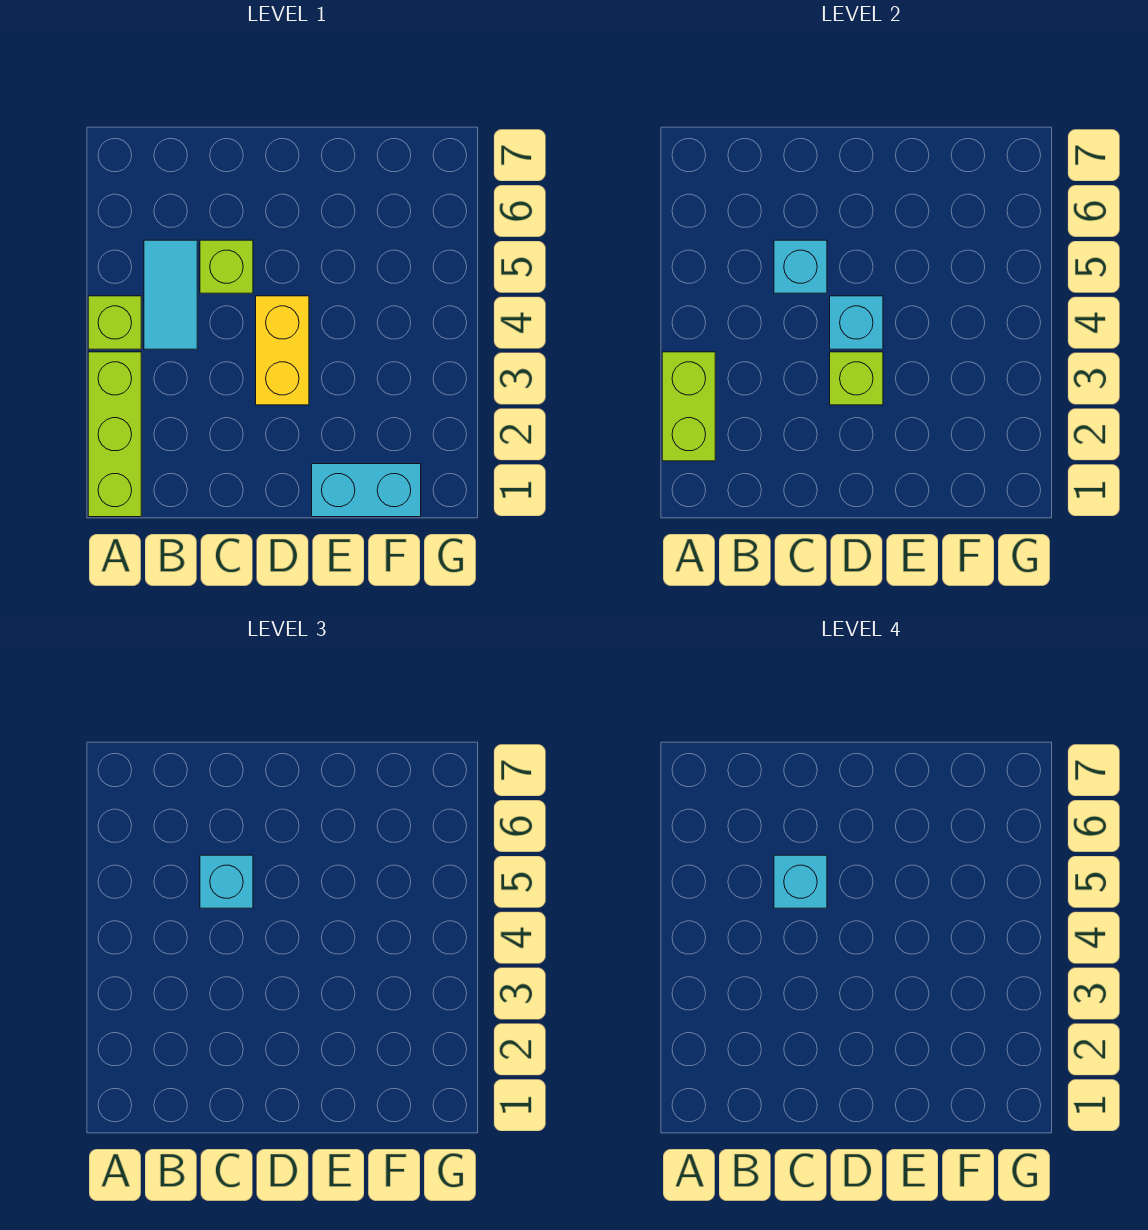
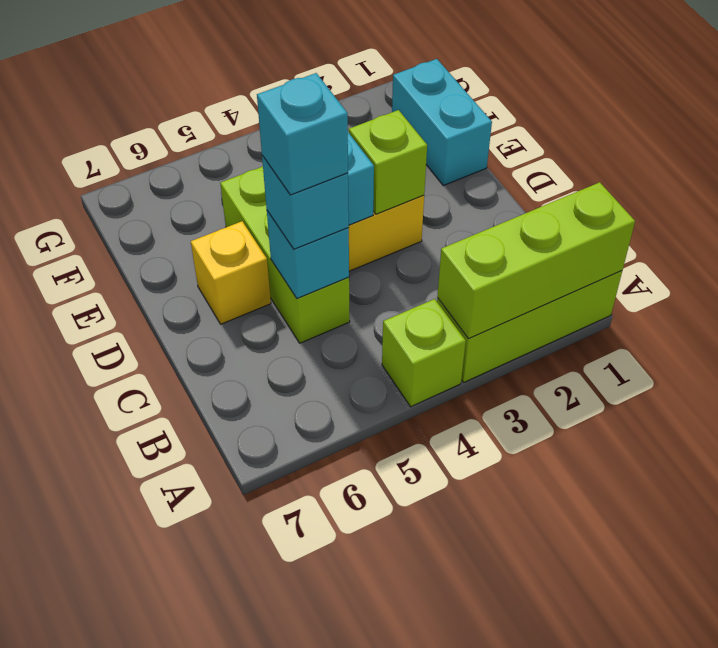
lime 1x2 brick [662,352,715,461] -> lime 1x3 brick [437,182,635,339]
cyan 1x2 tile [144,240,197,349] -> none
lime 1x1 brick [200,240,253,293] -> lime 1x3 brick [220,166,350,343]
none -> yellow 1x1 brick [191,221,271,324]

